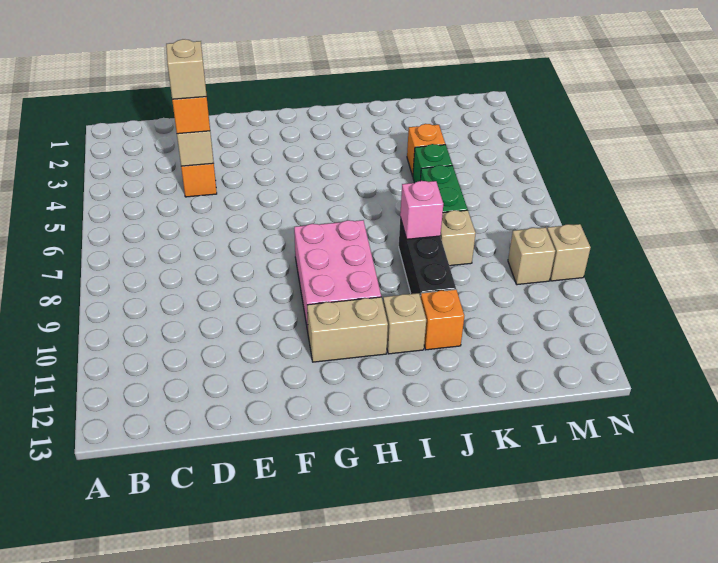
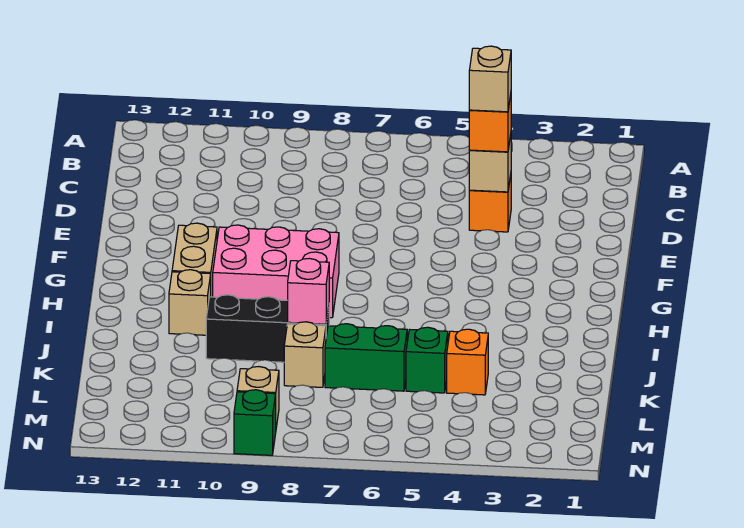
orange 1x1 brick [421,289,464,350] -> none
tan 1x1 brick [547,224,591,281] -> green 1x1 brick [234,390,276,455]

